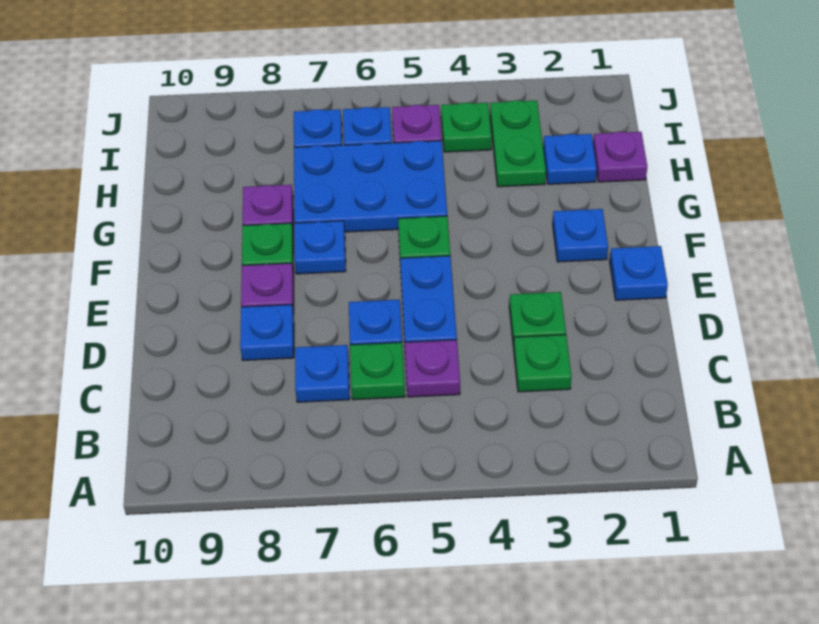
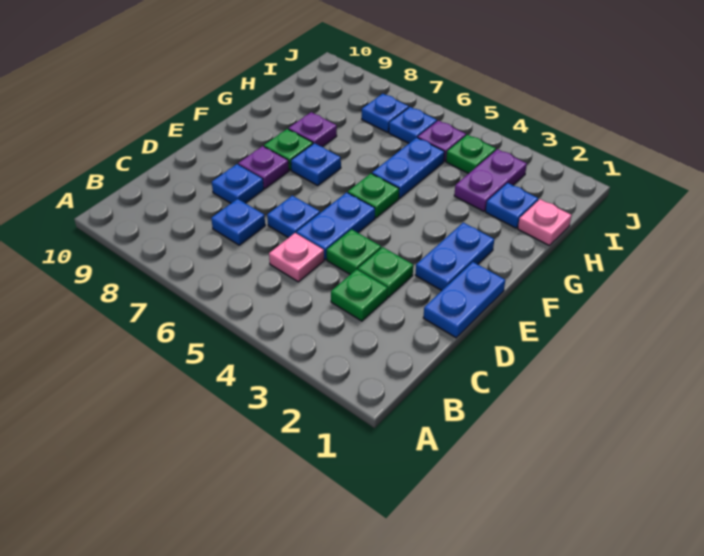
purple 1x1 plate [405,340,460,397] -> pink 1x1 plate [269,233,324,282]
green 1x1 plate [350,342,405,400] -> green 1x1 plate moved to [327,229,381,274]
blue 1x1 plate [610,246,668,300] -> blue 1x2 plate [423,262,505,338]
blue 1x1 plate [553,209,608,262] -> blue 1x2 plate [416,223,494,291]
blue 2x3 plate [294,141,447,232] -> blue 1x2 plate [372,137,444,198]
purple 1x1 plate [593,132,647,182] -> pink 1x1 plate [518,199,572,246]
green 1x2 plate [490,100,546,187] -> purple 1x2 plate [454,149,527,211]

